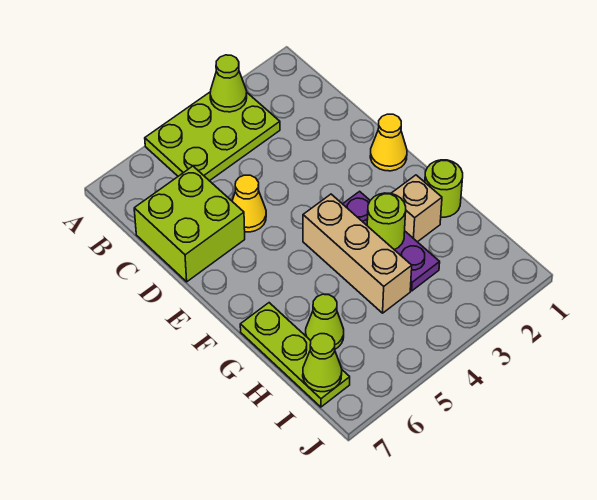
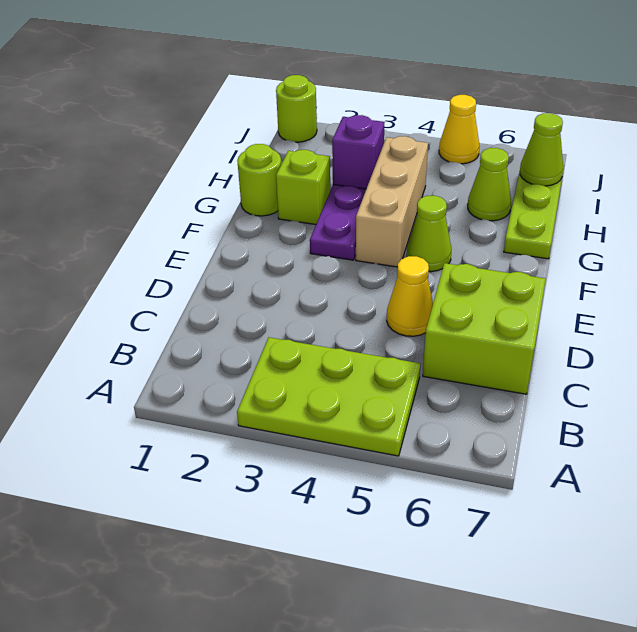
lime 1x1 cone [210,55,247,112] -> lime 1x1 cone moved to [406,196,451,272]
yellow 1x1 cone [370,114,407,171] -> yellow 1x1 cone moved to [439,95,479,164]
tan 1x1 brick [391,175,442,242] -> lime 1x1 brick [276,150,330,224]
lime 1x1 round brick [367,193,406,250] -> lime 1x1 round brick moved to [276,75,317,142]
none -> purple 1x1 brick [332,115,385,189]

